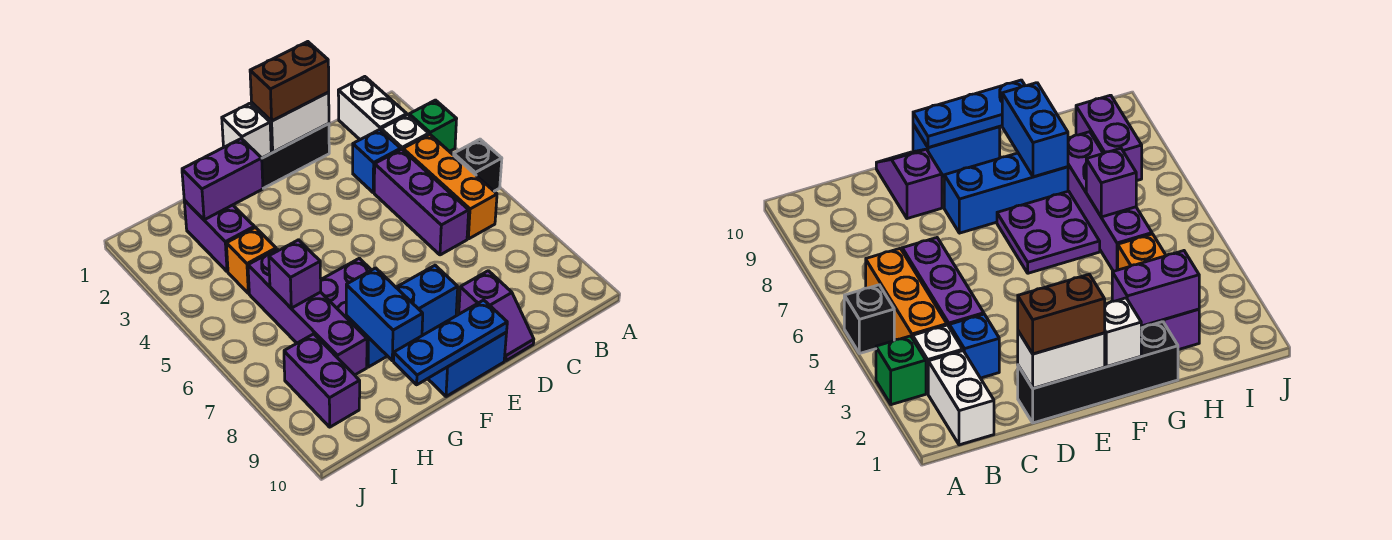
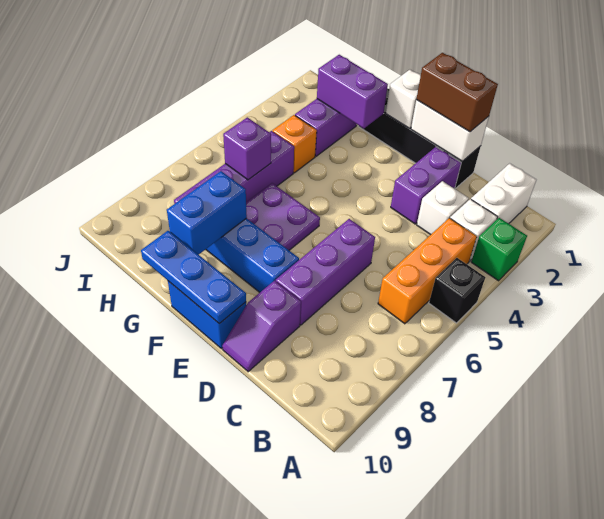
blue 1x1 brick [353,130,401,193] -> white 1x1 brick [417,181,469,235]
purple 1x3 brick [374,149,469,255] -> purple 1x3 brick moved to [276,219,375,325]
purple 1x2 brick [284,334,360,427] -> purple 1x2 brick moved to [391,147,461,224]

